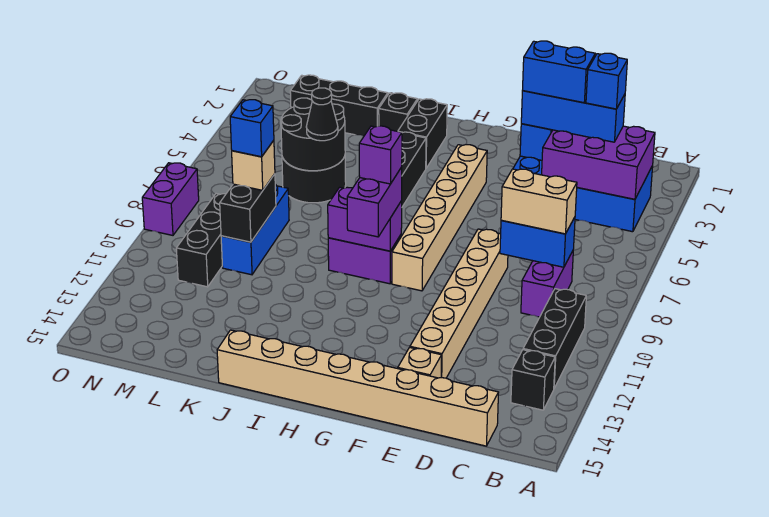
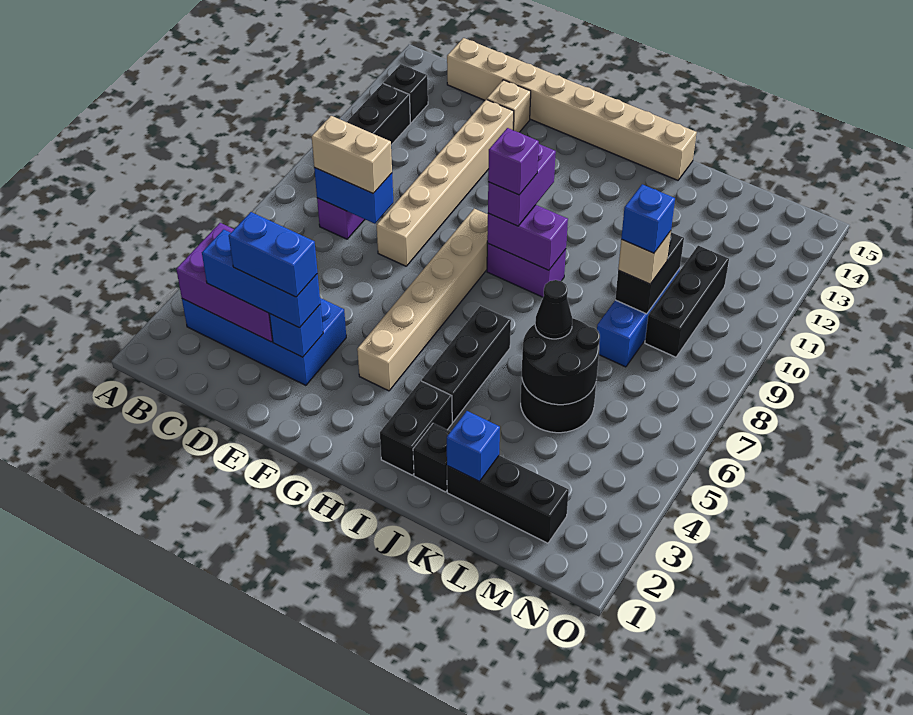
blue 1x1 brick [586,53,627,109] -> blue 1x1 brick moved to [447,411,500,481]
purple 1x2 brick [142,163,199,235] -> none

